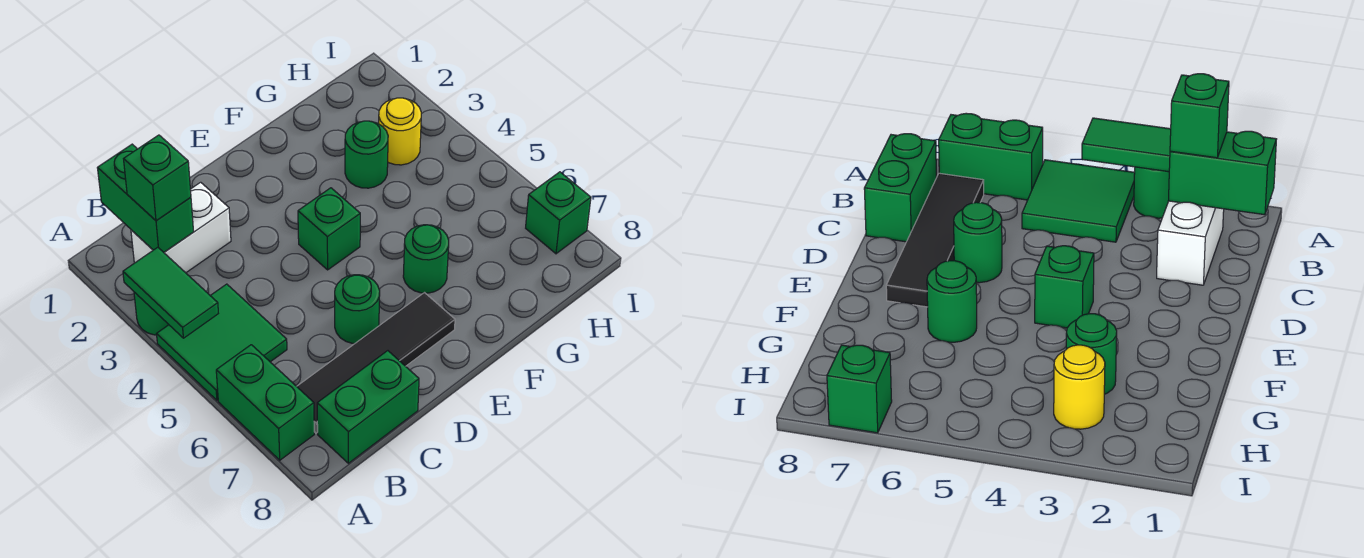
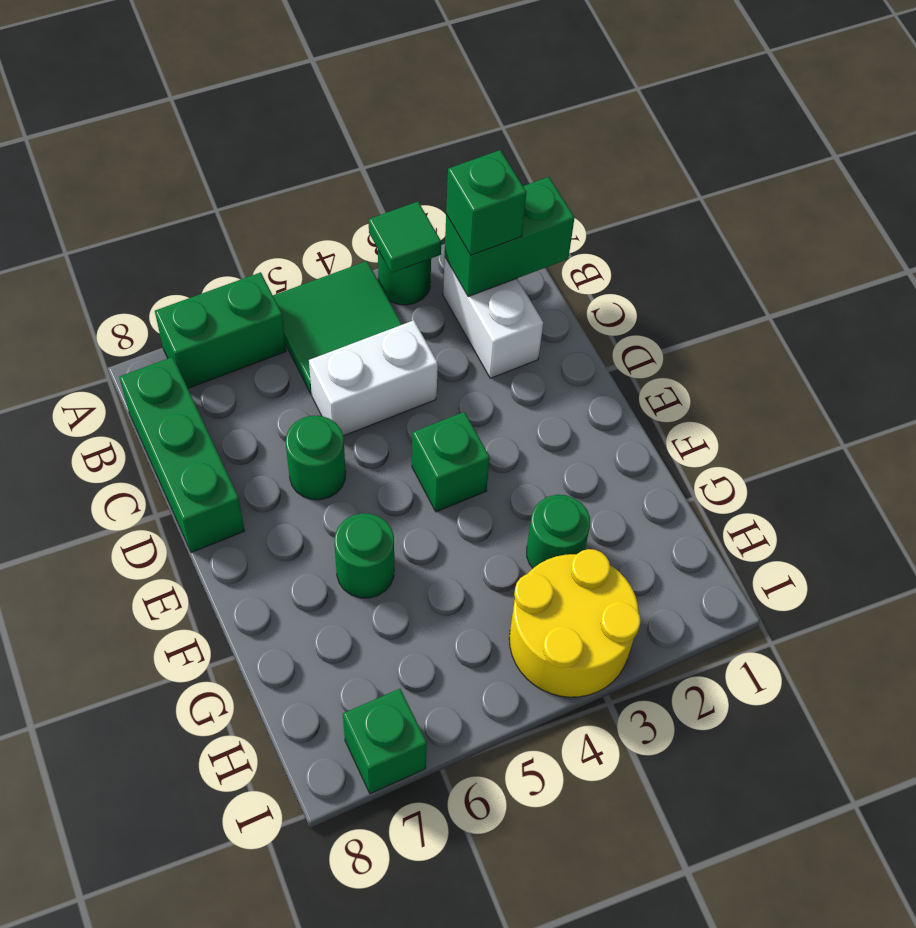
green 1x2 tile [123,247,218,338] -> green 1x1 tile [369,202,441,273]
black 1x4 tile [297,293,455,433] -> none
green 1x2 brick [317,351,419,463] -> green 1x3 brick [119,357,245,553]
none -> white 1x2 brick [309,320,438,436]
yellow 1x1 round brick [379,98,421,165] -> yellow 2x2 round brick [509,549,641,697]

